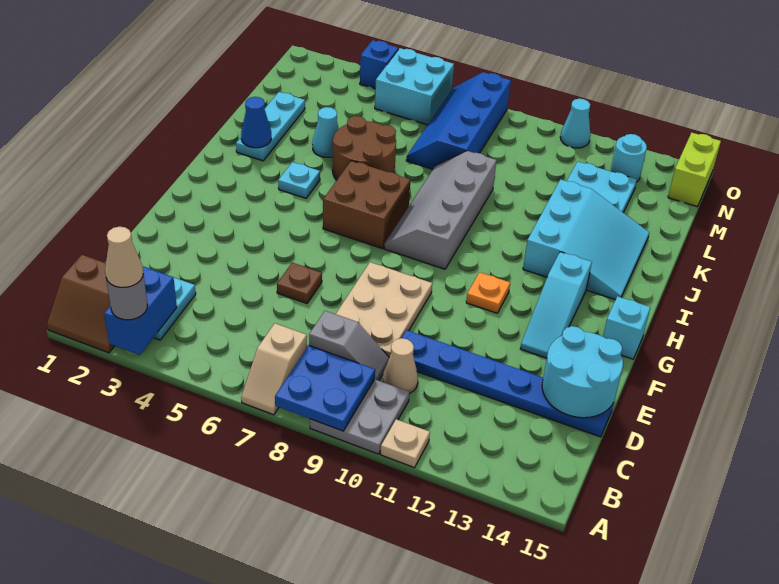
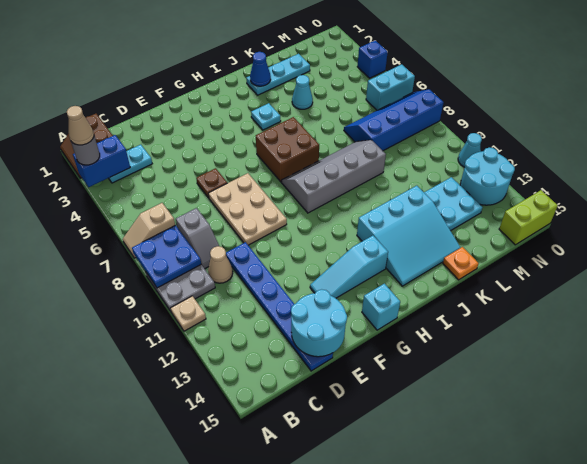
tan 2x3 plate [336,262,432,357] -> tan 2x3 plate turned to [208,173,287,245]
orange 1x1 plate [466,272,510,313] -> orange 1x1 plate moved to [443,247,479,280]
brown 2x2 round brick [332,116,396,180] -> none
cyan 2x2 brick [375,48,454,125] -> cyan 1x2 brick [366,64,415,110]
cyan 1x1 round brick [611,134,647,182] -> cyan 2x2 round brick [460,147,515,205]

